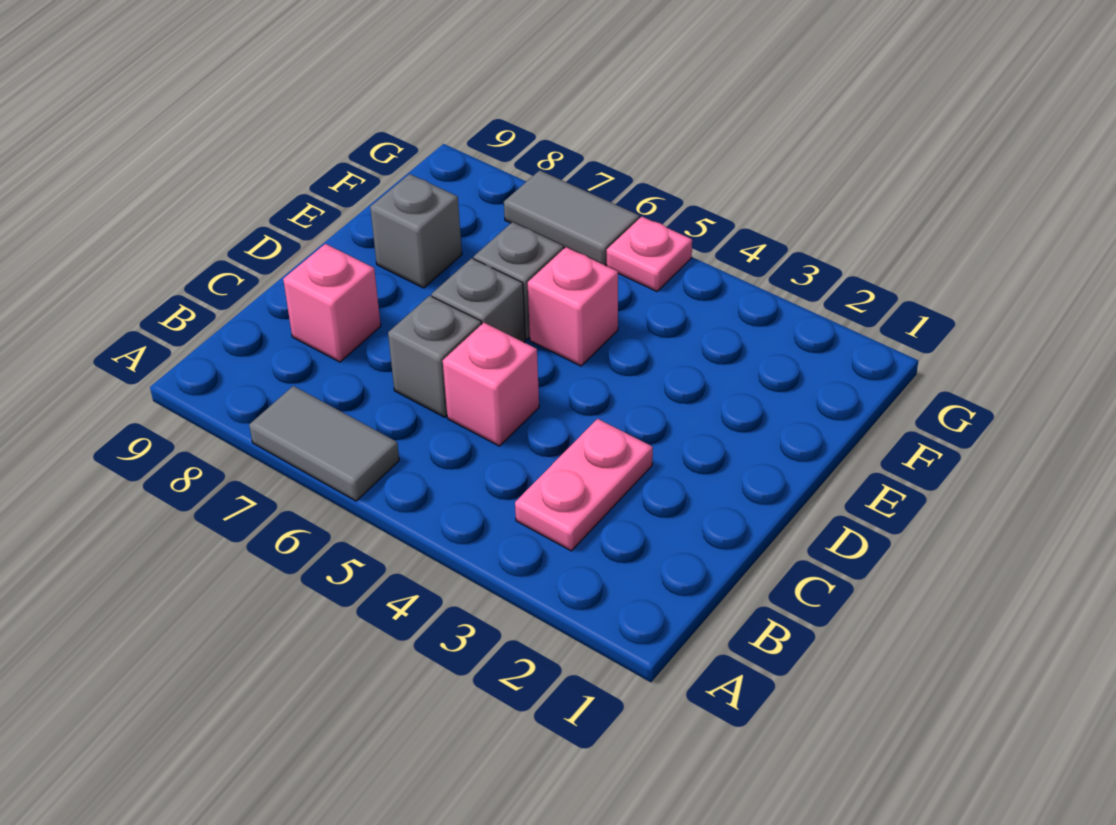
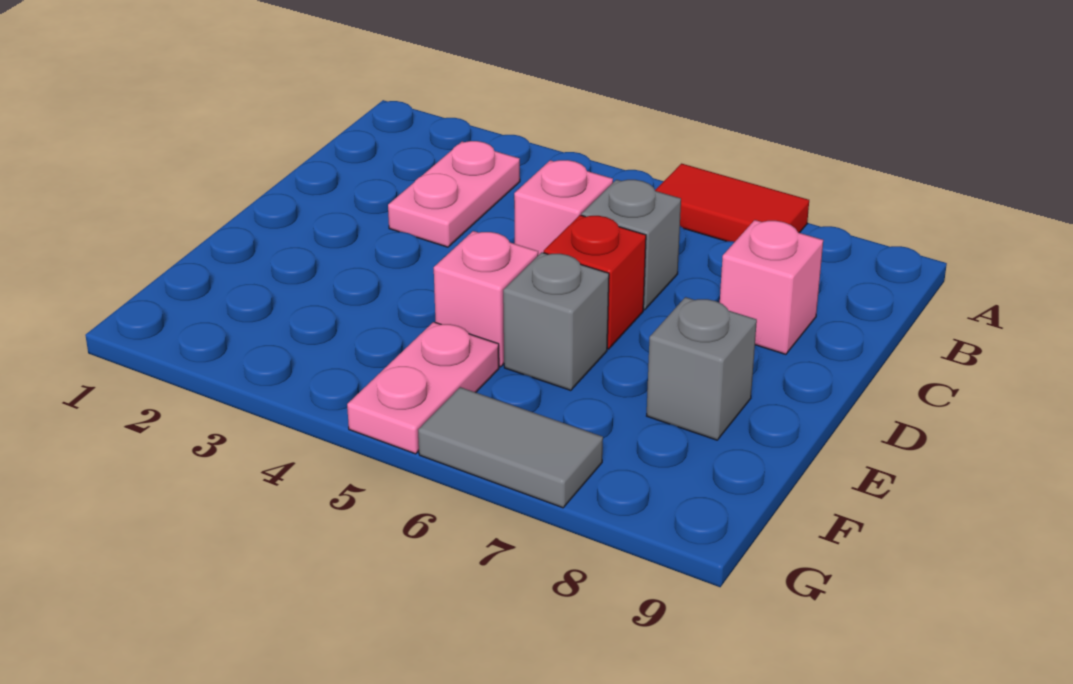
grey 1x2 tile [249,386,399,501] -> red 1x2 tile [655,164,809,242]
grey 1x1 brick [432,258,525,342] -> red 1x1 brick [544,215,646,349]
pink 1x1 plate [607,217,692,291] -> pink 1x2 plate [347,322,499,454]

